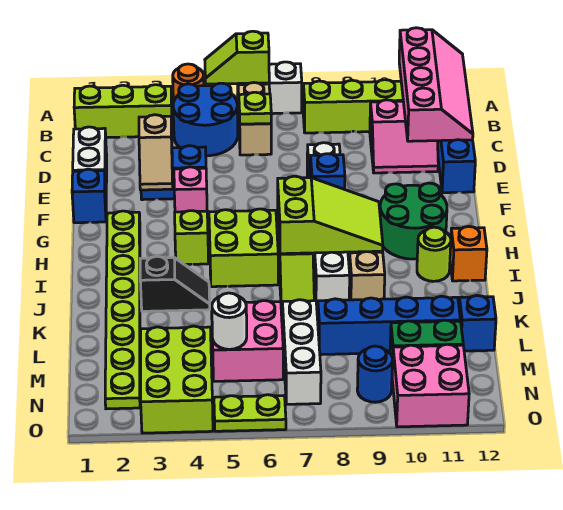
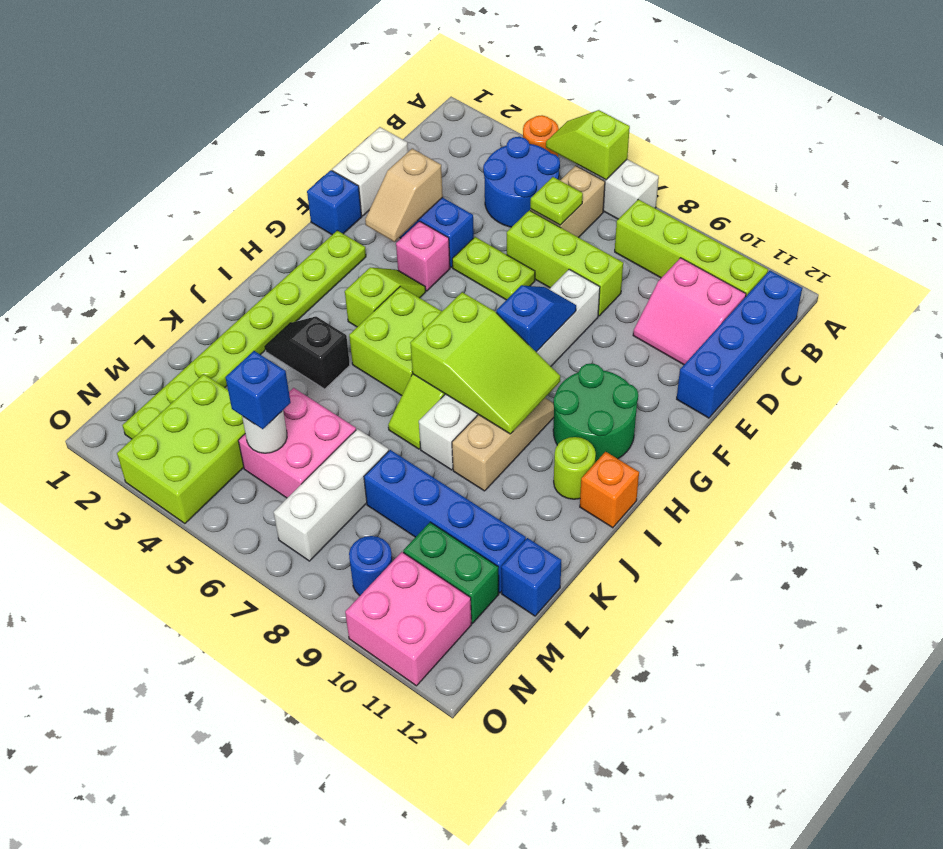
pink 2x4 slope [399,28,473,141] -> none
lime 1x3 brick [74,85,172,137] -> lime 1x3 brick moved to [507,210,623,316]
black 1x2 slope [140,256,210,311] -> black 1x2 slope turned to [265,317,350,389]
none -> blue 1x1 brick [225,351,291,429]
lime 1x2 plate [214,395,286,431] -> lime 1x2 plate moved to [452,237,535,300]

